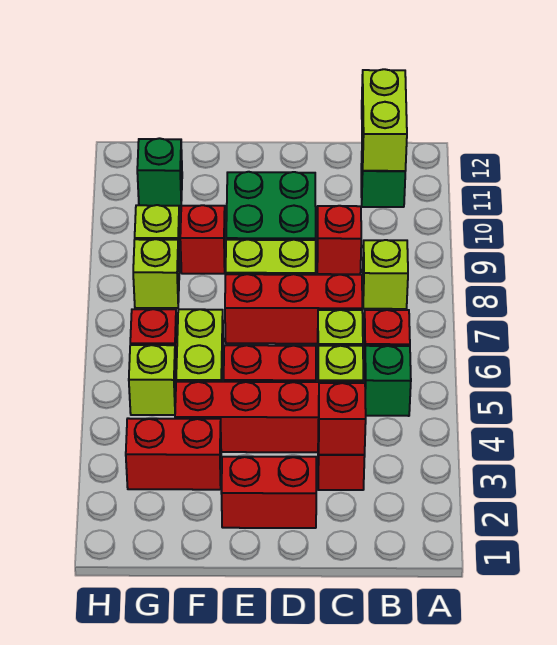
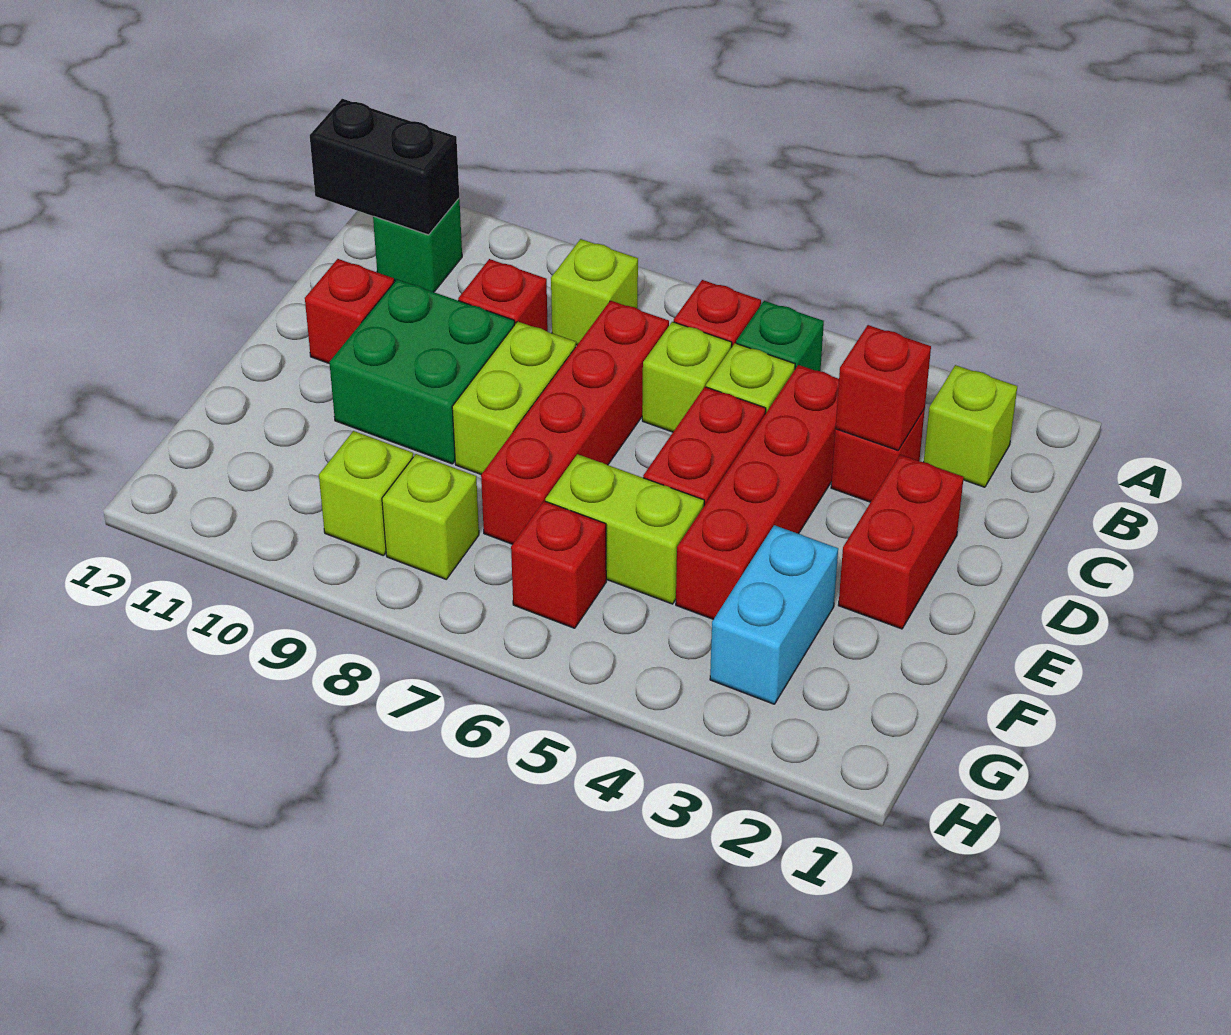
lime 1x2 brick [362,69,407,171] -> black 1x2 brick [310,99,459,235]
red 1x3 brick [225,274,362,344] -> red 1x4 brick [481,301,669,544]
red 1x2 brick [126,418,221,490] -> cyan 1x2 brick [710,525,838,704]
red 1x1 brick [180,205,225,274] -> red 1x1 brick moved to [305,259,394,363]
lime 1x1 brick [129,345,176,415] -> lime 1x1 brick moved to [924,365,1017,487]
green 1x1 brick [137,138,182,206] -> none

